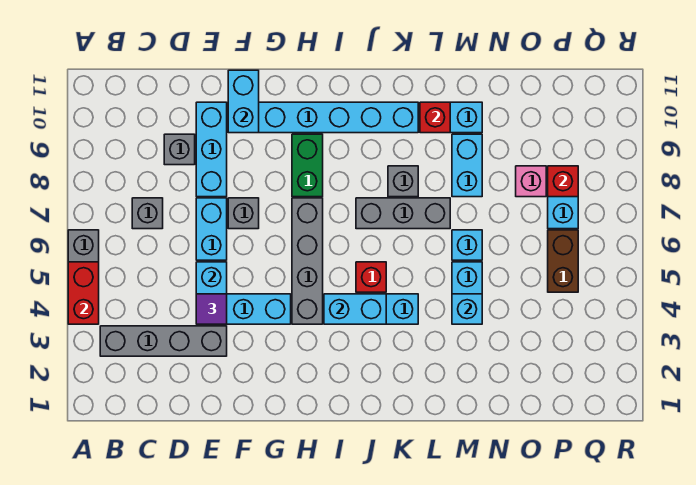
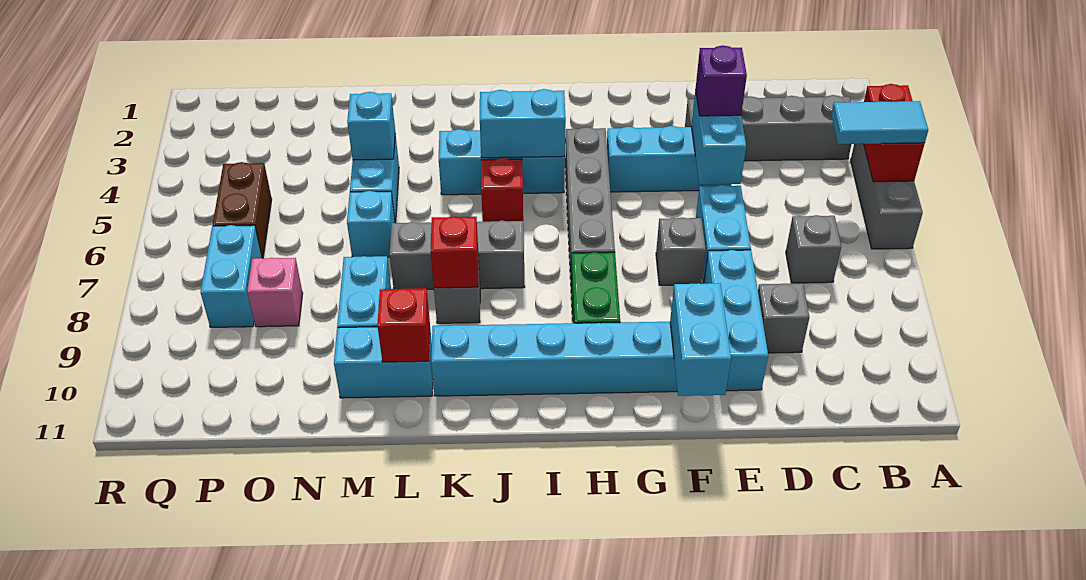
none -> cyan 1x2 tile [831,101,928,144]
purple 1x1 tile [196,294,227,324] -> purple 1x1 brick [696,45,747,116]
red 1x1 brick [548,166,578,197] -> red 1x1 brick moved to [431,216,478,288]

